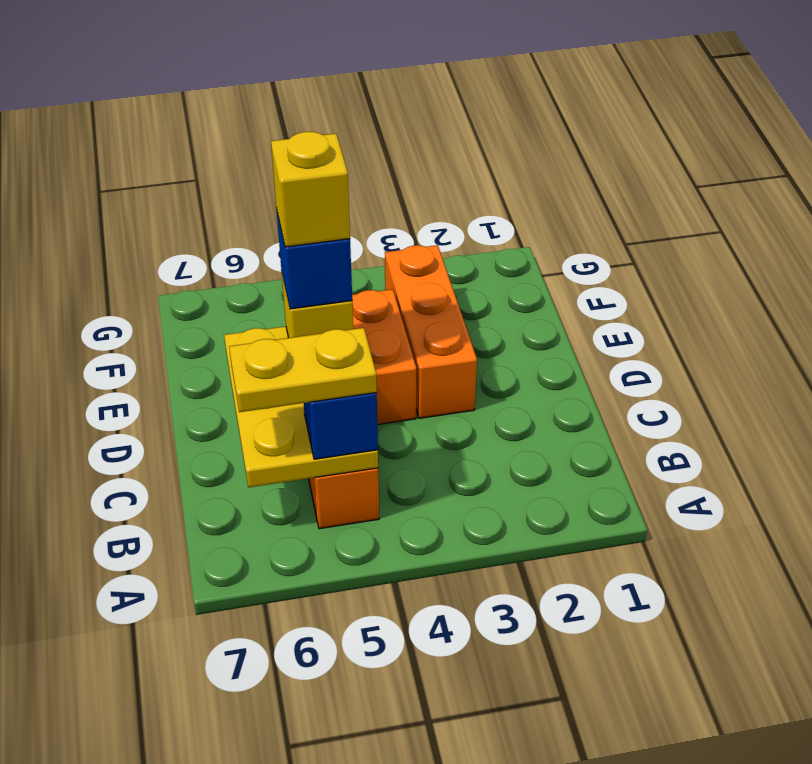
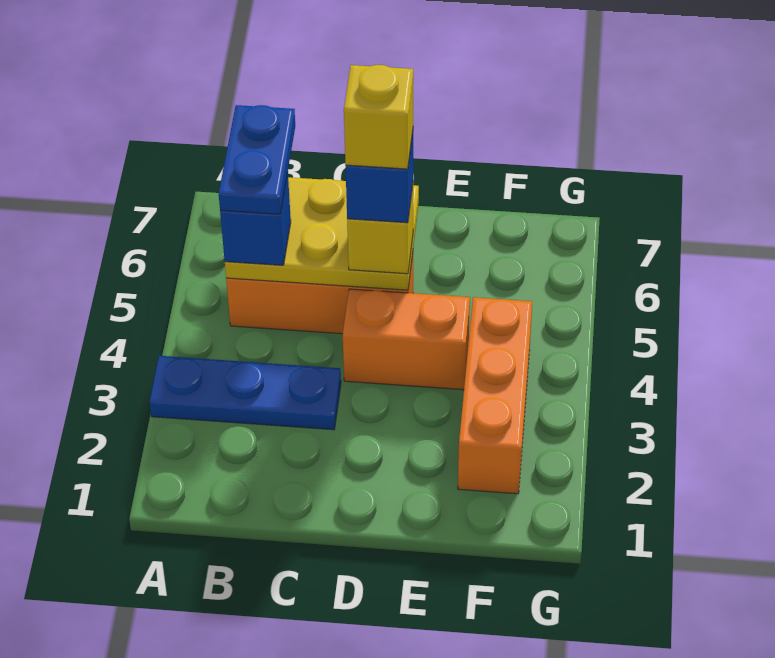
none -> blue 1x3 plate [150,356,341,430]
yellow 1x2 plate [229,328,377,412] -> blue 1x2 plate [219,105,295,214]
orange 1x3 brick [385,245,477,418] -> orange 1x3 brick turned to [458,297,532,494]

